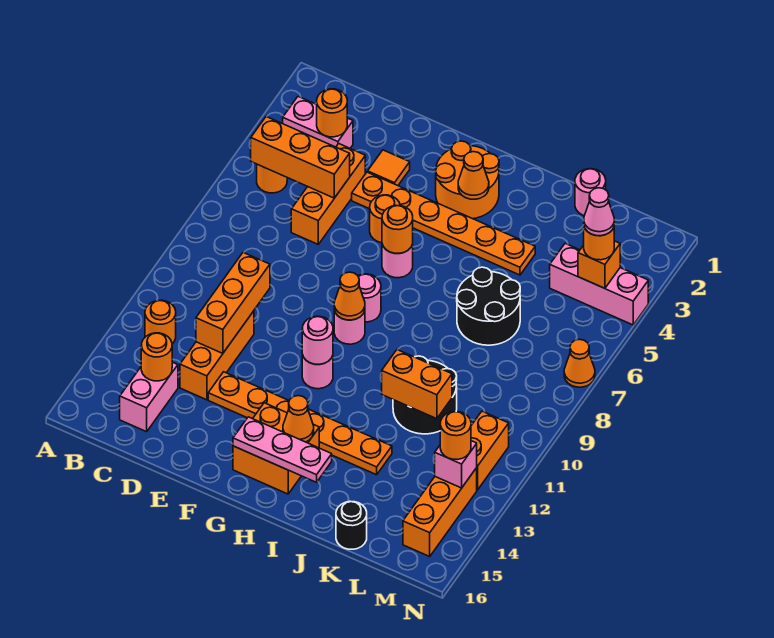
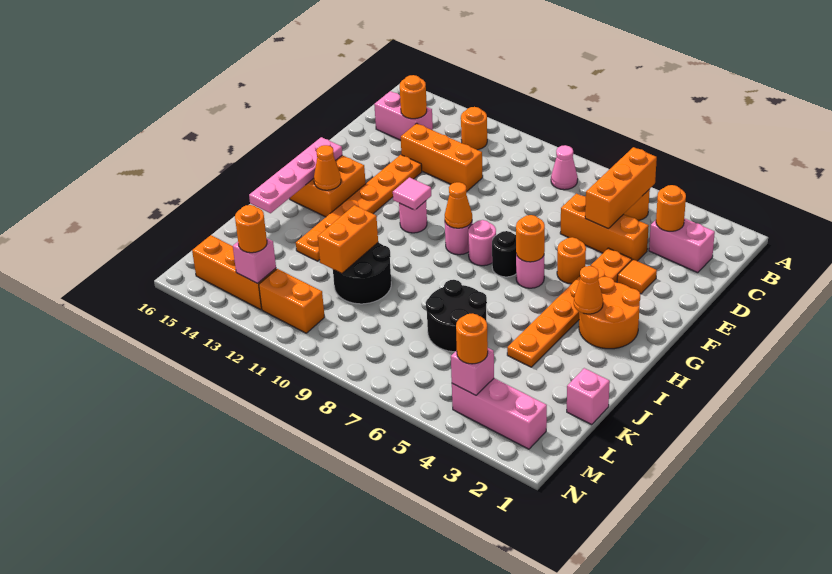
pink 1x2 brick [283,97,353,148] -> pink 1x2 brick turned to [649,218,715,273]
orange 1x3 brick [196,253,270,353] -> none
pink 1x1 round brick [302,316,333,364] -> pink 1x1 tile [393,177,431,210]
pink 1x3 plate [233,417,332,482] -> pink 1x4 plate [249,137,342,213]
pink 1x1 round brick [575,169,606,216] -> pink 1x1 brick [567,368,610,424]
black 1x1 round brick [336,501,367,549] -> black 1x1 round brick moved to [492,231,516,277]
pink 1x3 brick [550,244,648,325] -> pink 1x3 brick turned to [452,378,547,449]
orange 1x1 brick [578,241,620,288] -> pink 1x1 brick [451,348,494,395]
pink 1x1 cone [584,188,614,236] -> pink 1x1 cone moved to [551,145,578,190]
orange 1x1 cone [564,339,595,387] -> none

